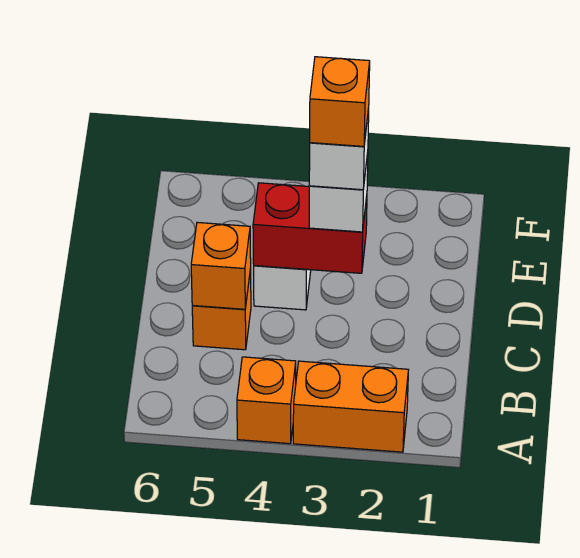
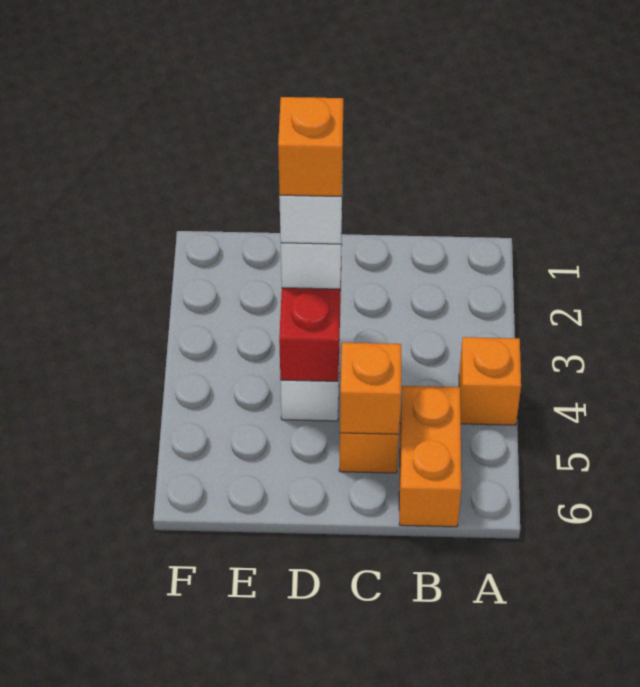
orange 1x2 brick [293,361,408,452] -> orange 1x2 brick moved to [399,386,461,527]

